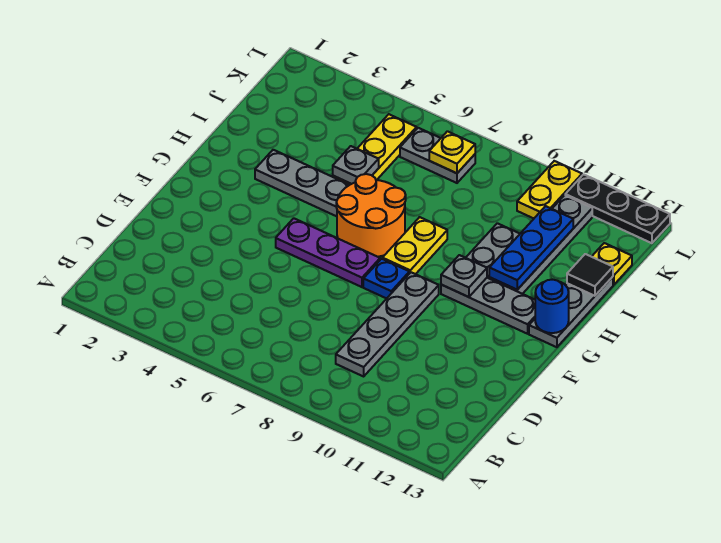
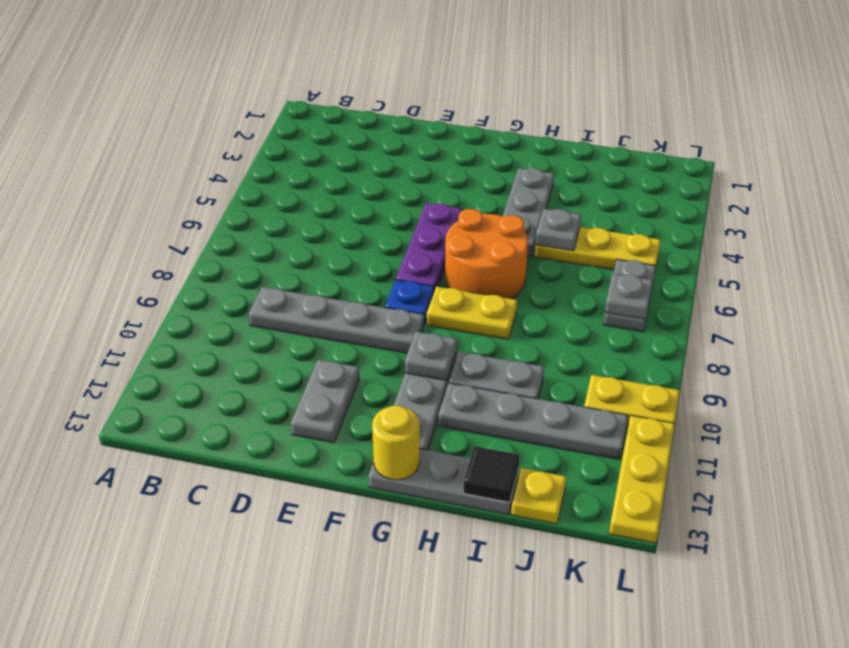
none -> grey 1x2 plate [291,360,359,443]
blue 1x1 round brick [535,280,569,333] -> yellow 1x1 round brick [372,406,420,480]
blue 1x3 plate [489,206,573,290] -> none
yellow 1x1 plate [429,131,475,173] -> grey 1x1 plate [605,274,653,319]
black 1x3 plate [565,174,670,243] -> yellow 1x3 plate [609,416,675,543]

